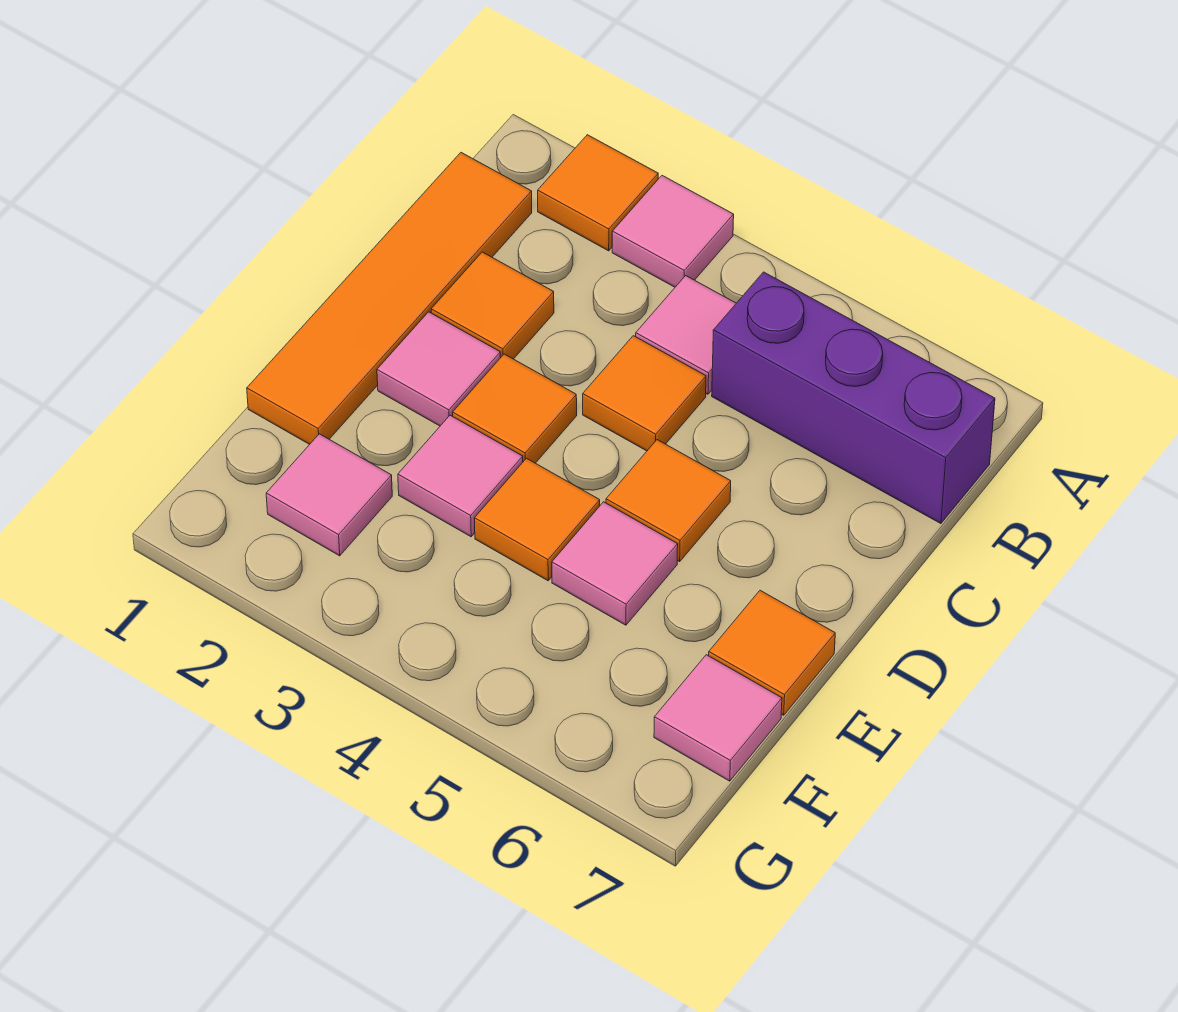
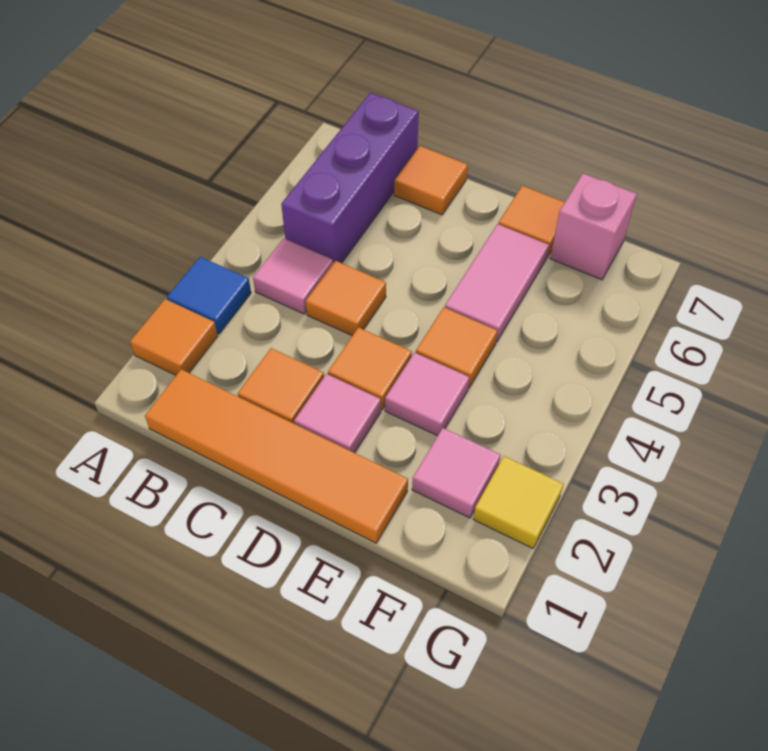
pink 1x1 tile [612,176,734,287] -> blue 1x1 tile [167,257,251,334]
orange 1x1 tile [606,440,731,562] -> orange 1x1 tile moved to [394,146,468,215]
pink 1x1 tile [552,502,678,625] -> pink 1x2 tile [445,224,549,342]
pink 1x1 tile [654,655,782,781] -> pink 1x1 brick [550,173,637,280]
none -> yellow 1x1 tile [473,456,564,548]

